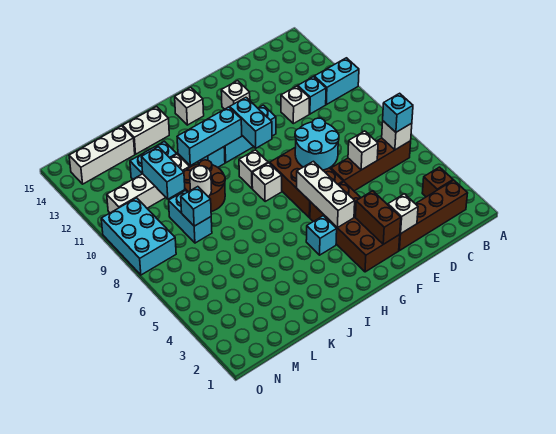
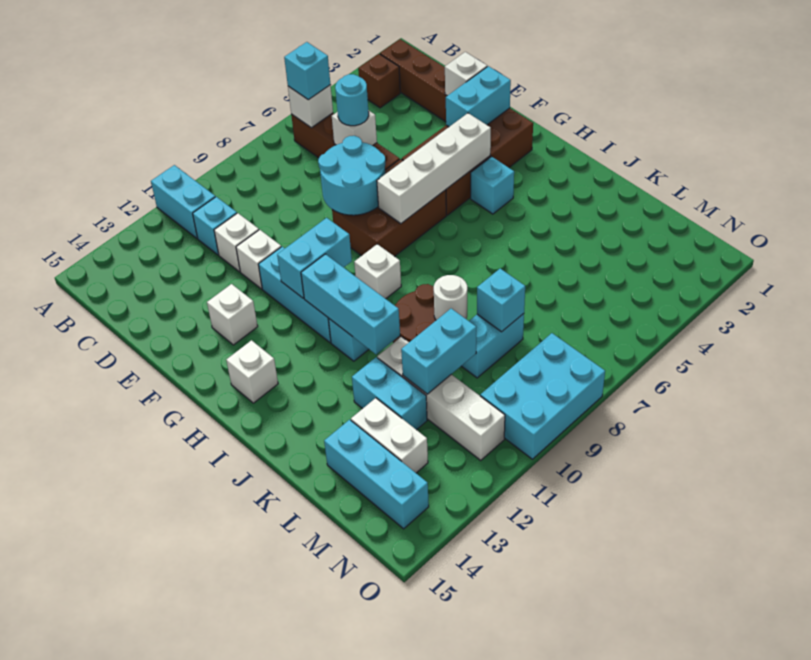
none -> cyan 1x1 round brick [335,74,369,126]
brown 1x2 brick [356,191,401,244] -> cyan 1x2 brick [446,66,511,127]
white 1x3 brick [297,161,355,228] -> white 1x4 brick [377,113,491,224]
white 1x1 brick [252,163,282,201] -> white 1x1 brick moved to [236,230,281,289]
white 1x2 brick [123,107,169,154] -> white 1x2 brick moved to [351,398,428,473]
white 1x3 brick [69,126,135,184] -> cyan 1x3 brick [324,420,429,529]

